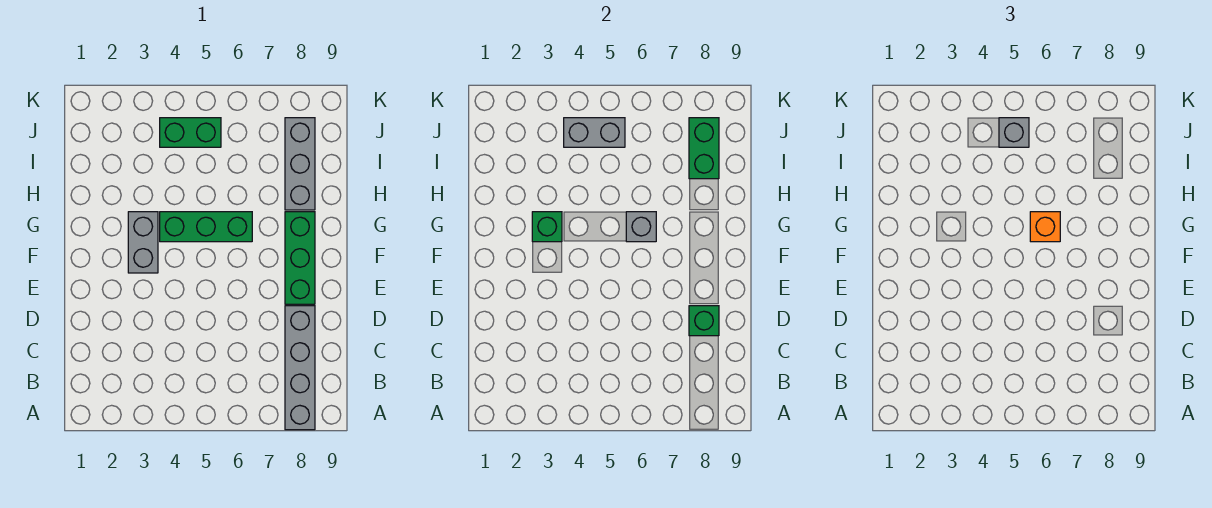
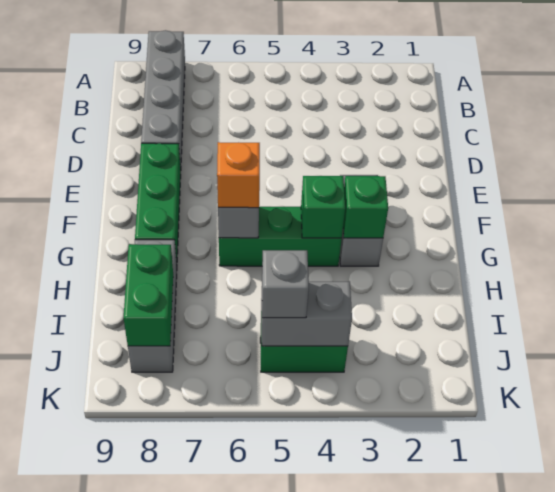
green 1x1 brick [689,306,719,336] -> green 1x1 brick moved to [301,176,345,238]

